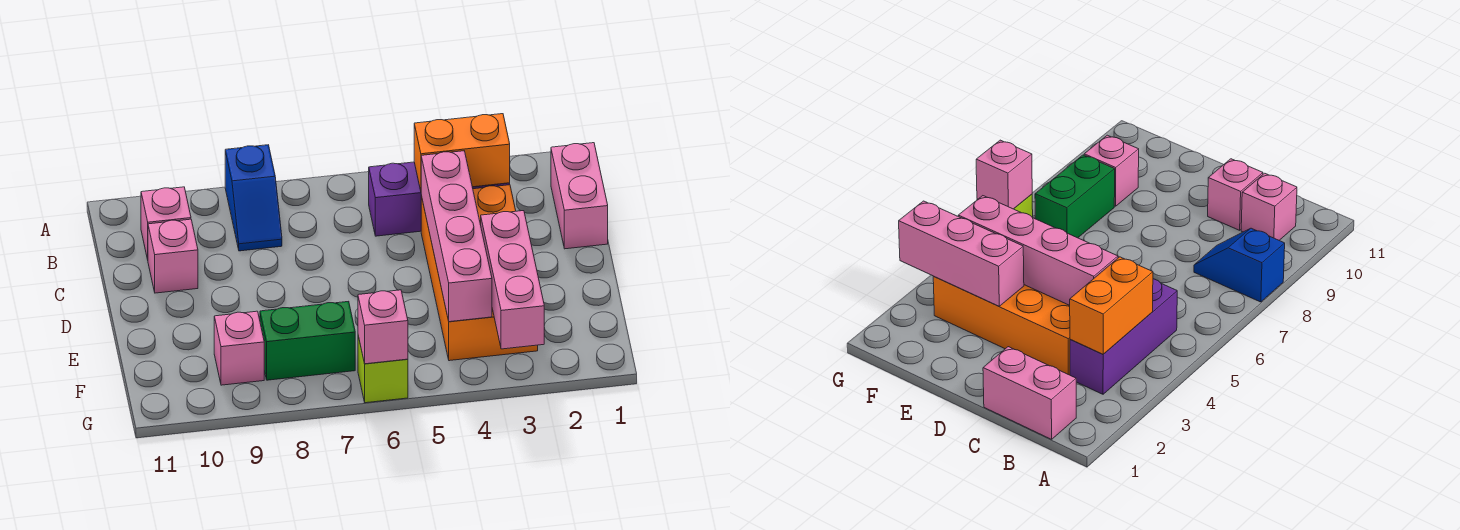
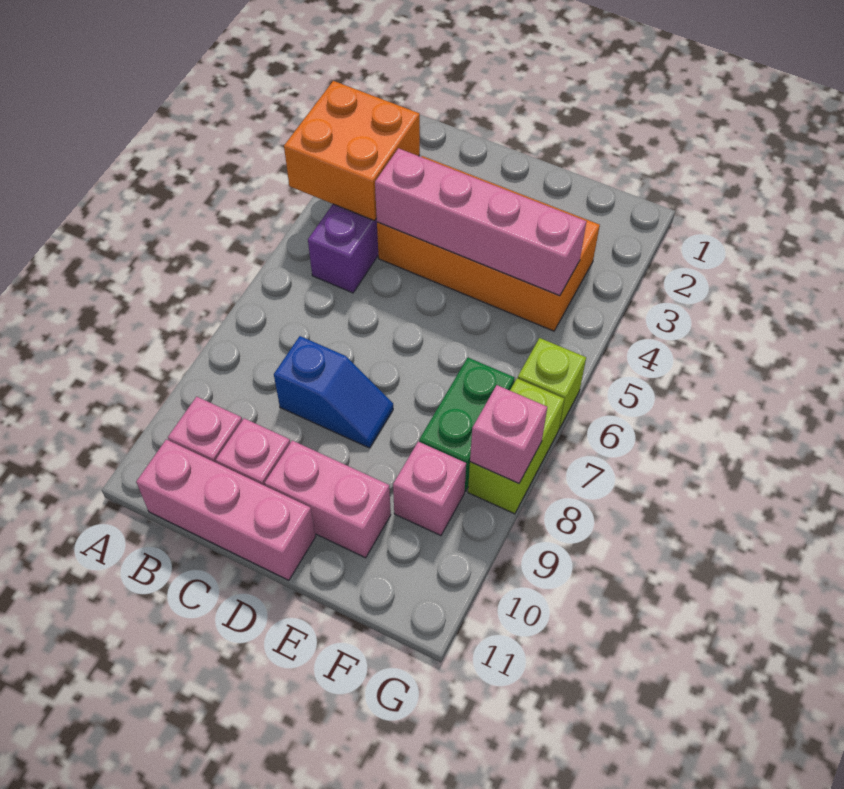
blue 1x2 slope [225,145,282,251] -> blue 1x2 slope moved to [274,336,393,448]
pink 1x2 brick [551,143,608,249] -> pink 1x2 brick moved to [265,441,391,558]
orange 1x2 brick [414,114,510,190] -> orange 2x2 brick [284,81,420,221]
pink 1x3 brick [481,211,544,349] -> pink 1x3 brick moved to [136,439,316,580]
pink 1x1 brick [358,290,408,364] -> pink 1x1 brick moved to [470,385,547,483]
none -> lime 1x2 brick [468,378,564,514]

